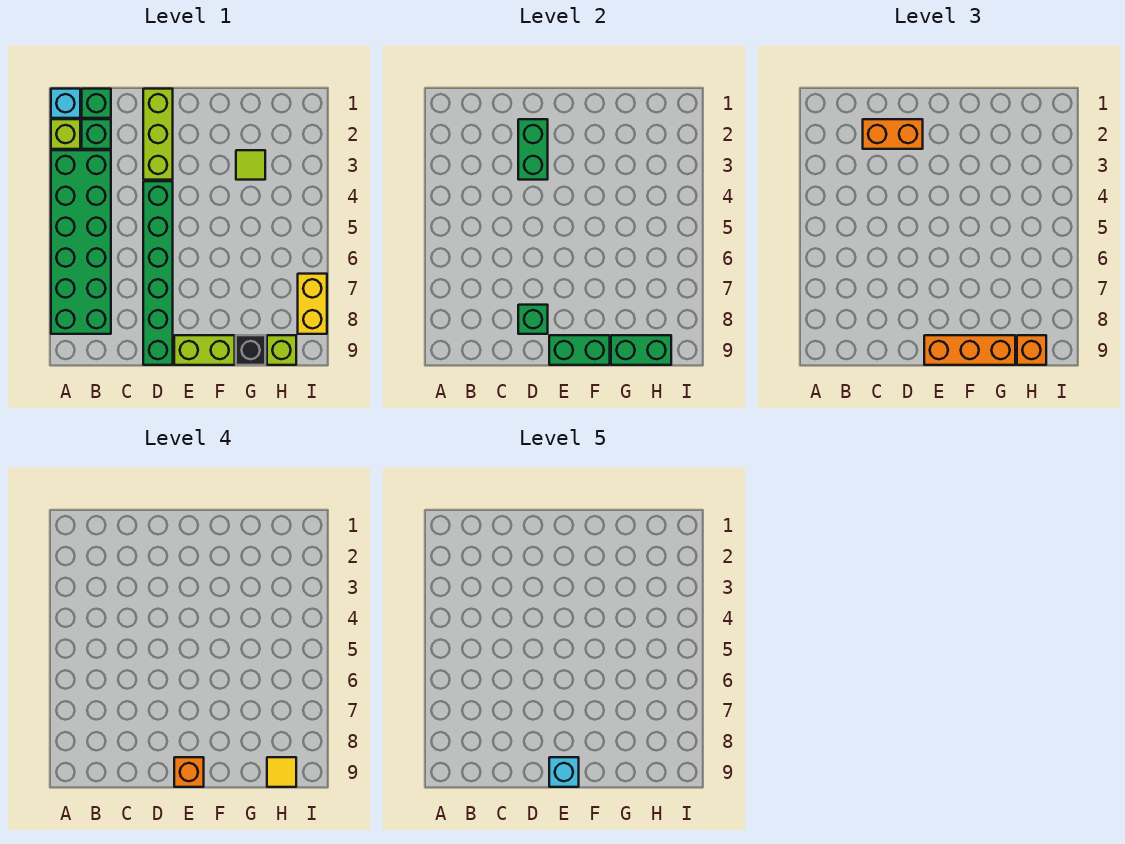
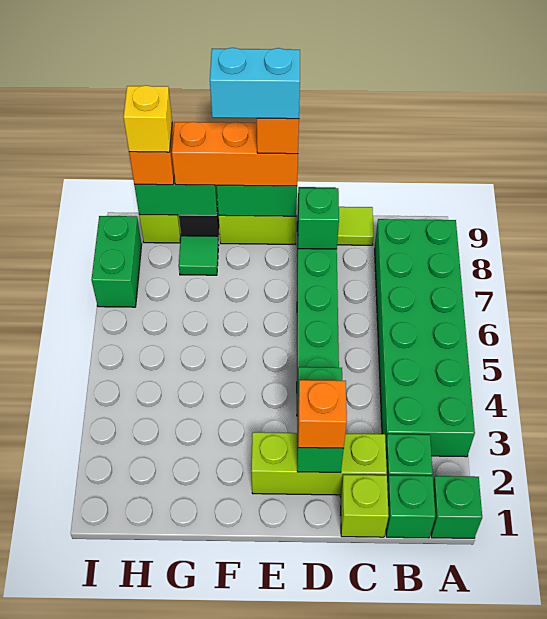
cyan 1x1 brick [51,89,80,118] -> green 1x1 brick [431,476,482,538]
lime 1x1 brick [51,119,80,149] -> lime 1x1 brick moved to [341,475,389,537]
orange 1x2 brick [863,119,923,149] -> orange 1x1 brick [298,380,347,448]
lime 1x3 brick [143,89,173,180] -> lime 1x3 brick turned to [251,432,387,495]
cyan 1x1 brick [549,757,579,787] -> cyan 1x2 brick [210,48,300,119]
lime 1x1 tile [236,150,265,180] -> lime 1x1 tile moved to [337,207,374,245]
none -> green 1x1 tile [179,236,219,275]
yellow 1x1 tile [267,757,296,787] -> yellow 1x1 brick [124,85,172,152]
yellow 1x2 brick [298,274,327,334] -> green 1x2 brick [91,216,142,307]

